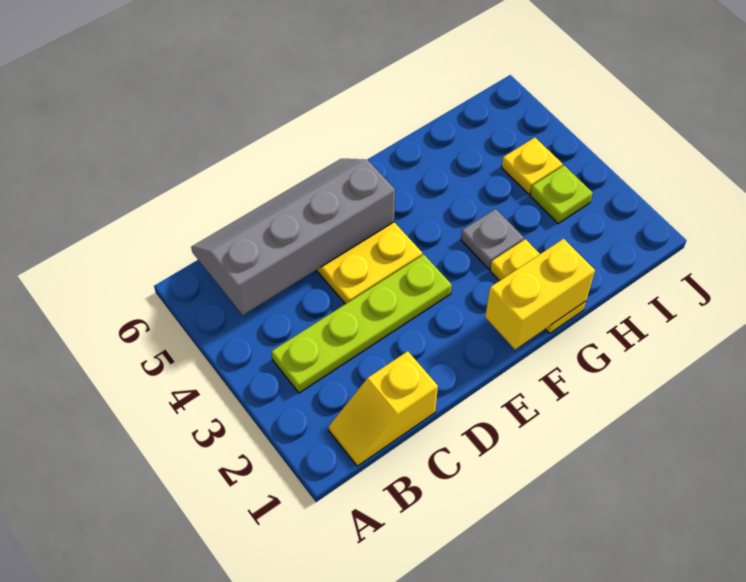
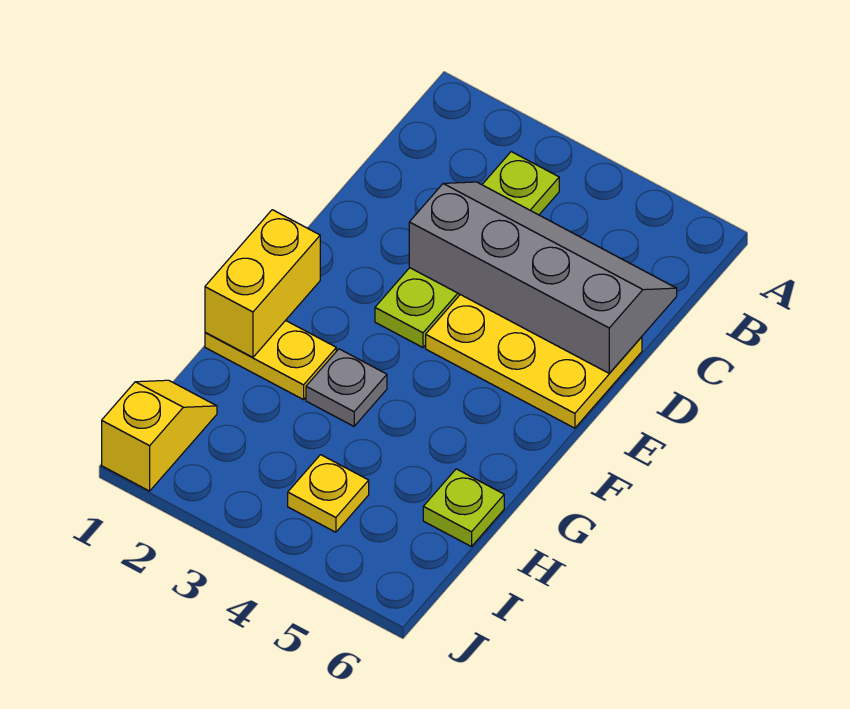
yellow 1x2 slope [329,351,438,466] -> yellow 1x2 slope moved to [102,380,217,491]
grey 2x4 slope [191,159,395,315] -> grey 2x4 slope turned to [409,182,677,373]
lime 1x1 plate [530,166,593,224] -> lime 1x1 plate moved to [423,469,504,547]

